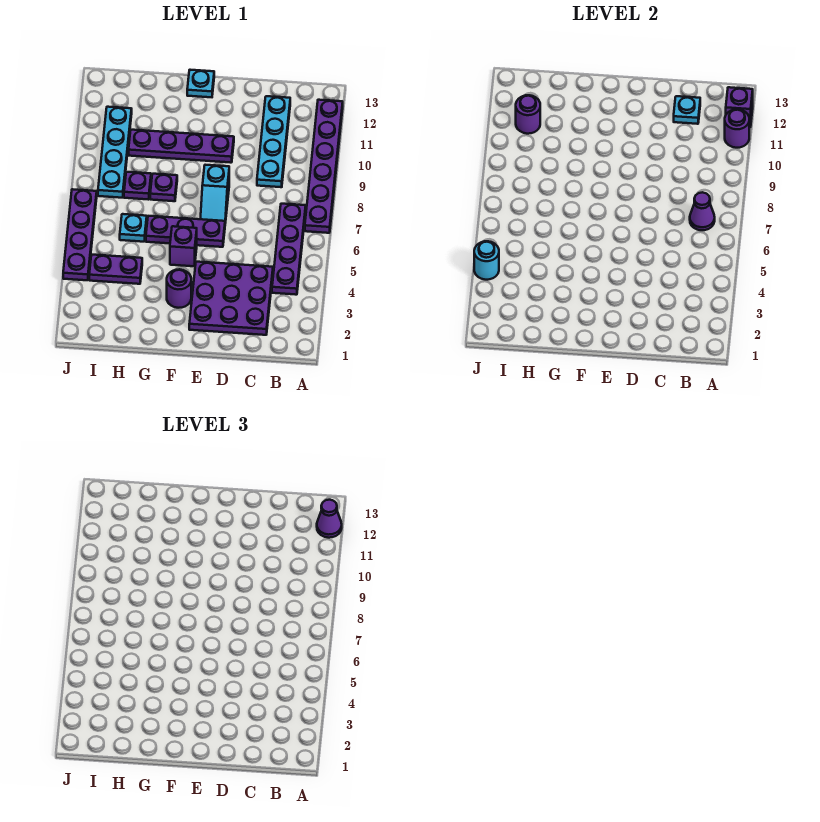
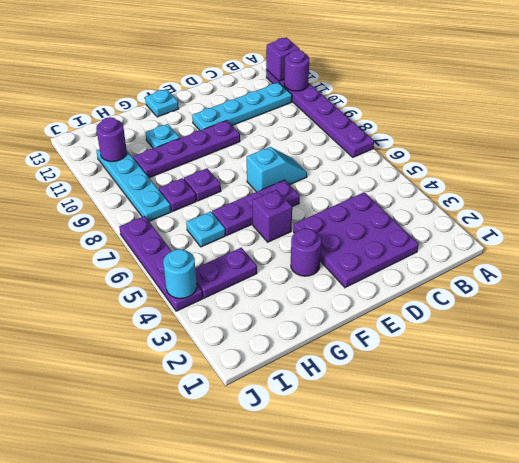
purple 1x1 cone [317,500,342,538] -> none
purple 1x4 plate [272,204,306,295] -> none
purple 1x1 cone [690,192,715,230] -> none
cyan 1x4 plate [257,96,290,187] -> cyan 1x4 plate turned to [192,83,292,130]
cyan 1x1 plate [674,96,700,124] -> cyan 1x1 plate moved to [145,124,180,148]
cyan 1x2 slope [200,165,229,223] -> cyan 1x2 slope turned to [247,147,307,192]

